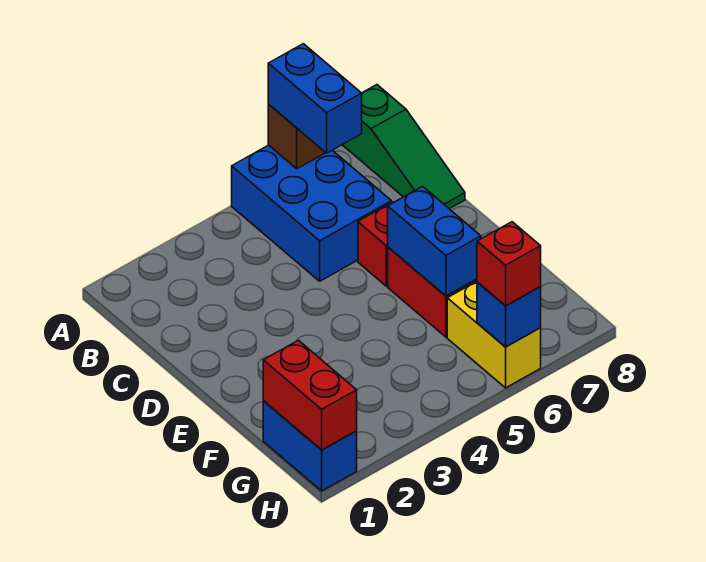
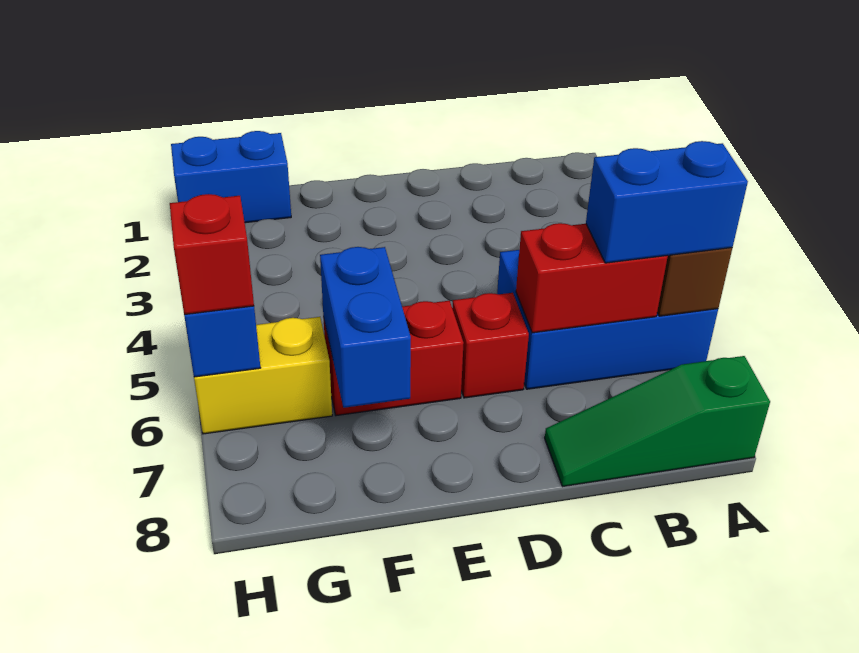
blue 1x2 brick [388,186,481,296] -> blue 1x2 brick turned to [320,247,411,408]
red 1x2 brick [263,340,357,450] -> red 1x2 brick moved to [516,223,668,333]

